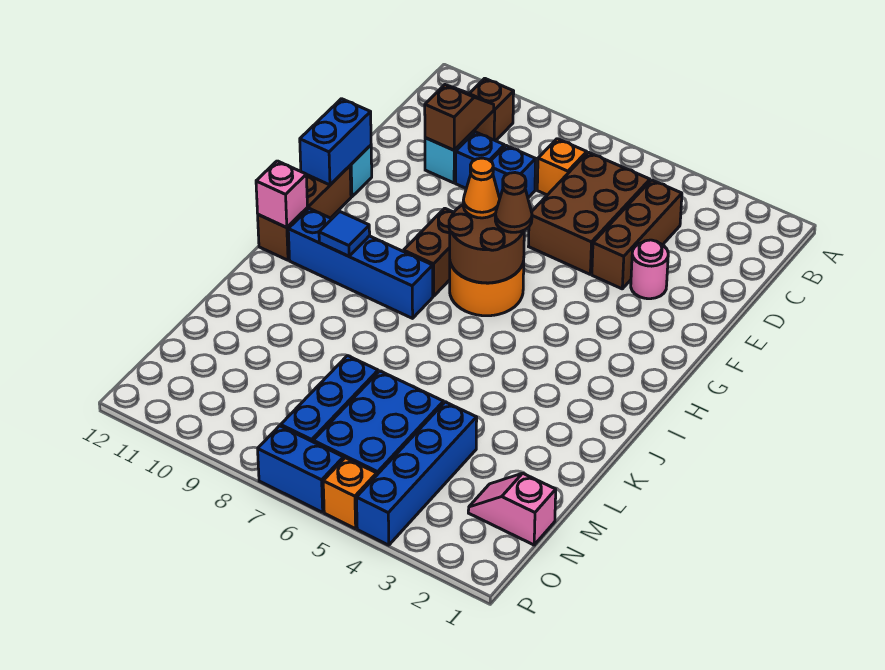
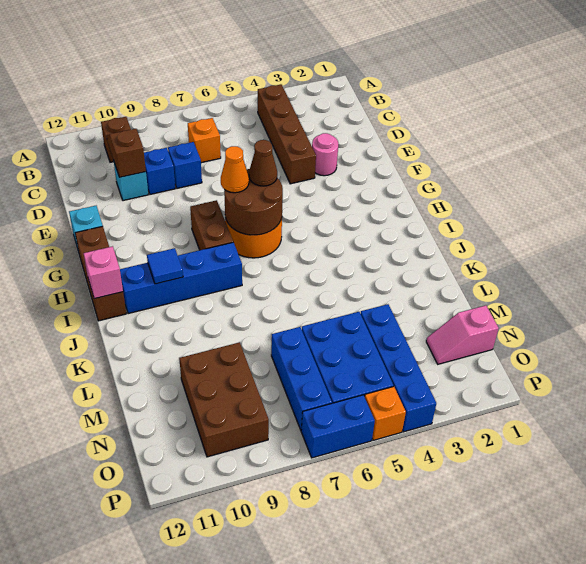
brown 1x3 brick [592,180,682,289] -> brown 1x4 brick [258,84,316,184]
brown 2x3 brick [529,152,650,274] -> brown 2x3 brick moved to [179,342,269,457]
blue 1x2 brick [300,99,371,185] -> none

